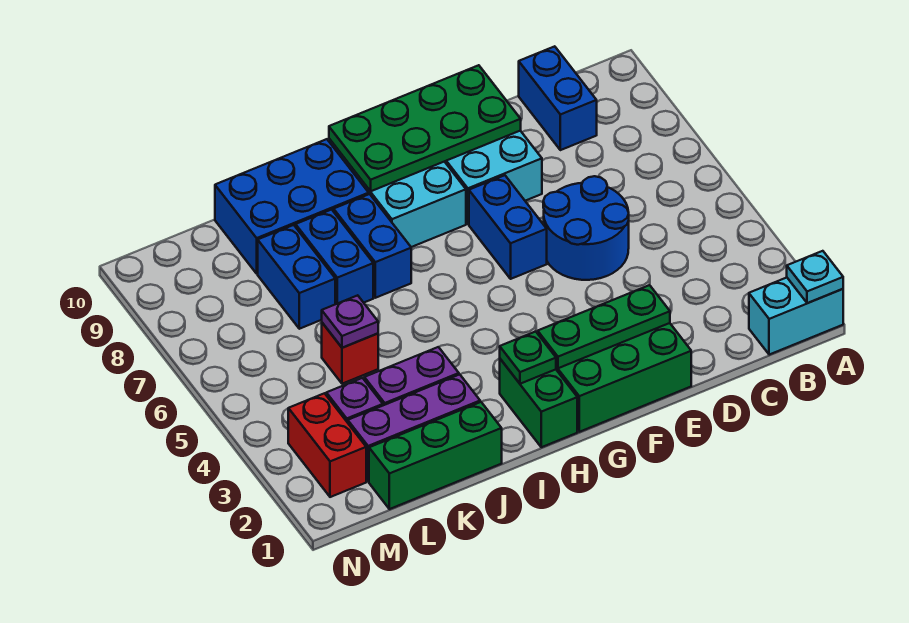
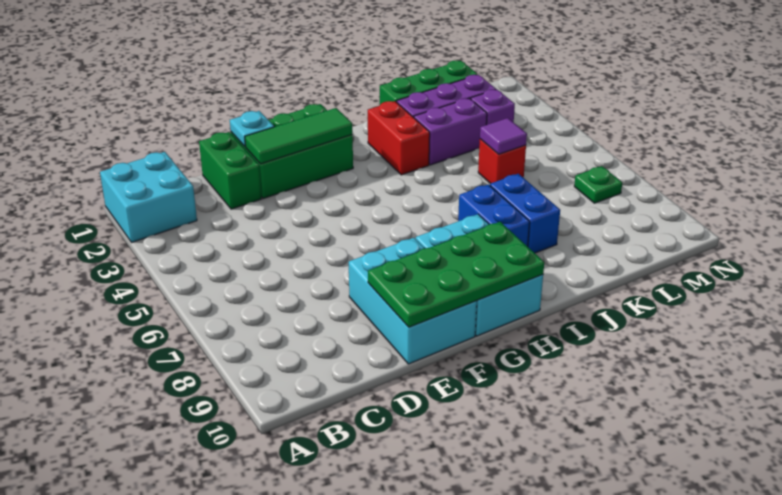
cyan 1x2 brick [749,278,843,355] -> cyan 2x2 brick [100,152,197,242]
cyan 1x1 plate [787,251,843,303] -> cyan 1x1 plate moved to [230,111,274,147]
blue 1x2 brick [519,46,597,150] -> none
blue 2x2 round brick [543,176,629,280] -> none
green 1x3 plate [538,285,670,368] -> green 1x3 tile [245,108,352,164]
blue 1x2 brick [469,175,547,279] -> none
green 1x2 brick [500,359,577,447] -> green 1x2 brick moved to [199,132,261,209]
green 1x1 plate [500,331,556,384] -> green 1x1 plate moved to [574,166,622,203]
blue 2x3 brick [215,139,369,274] -> none
purple 1x1 plate [322,295,378,348] -> purple 1x1 tile [480,118,527,154]
blue 1x2 brick [258,225,335,329] -> none
red 1x2 brick [288,393,366,497] -> red 1x2 brick moved to [368,101,430,175]

